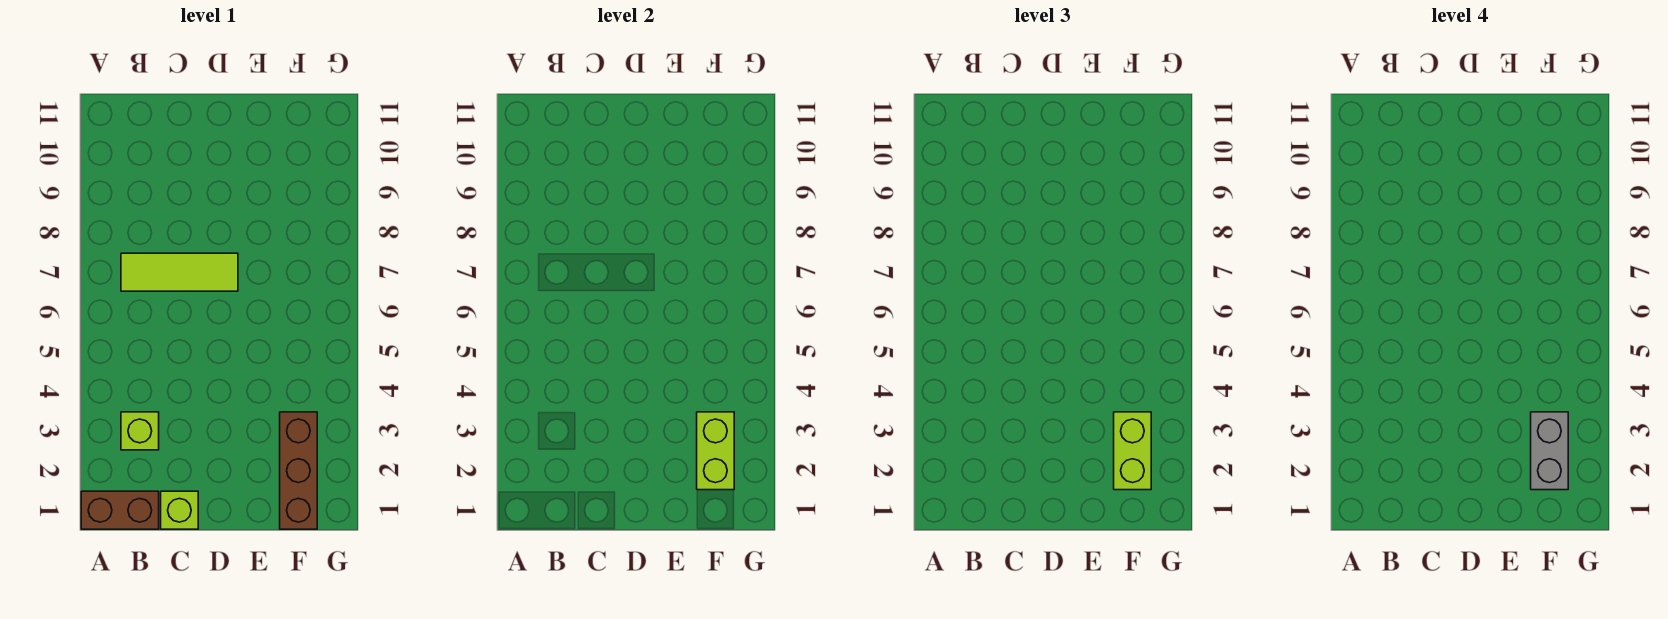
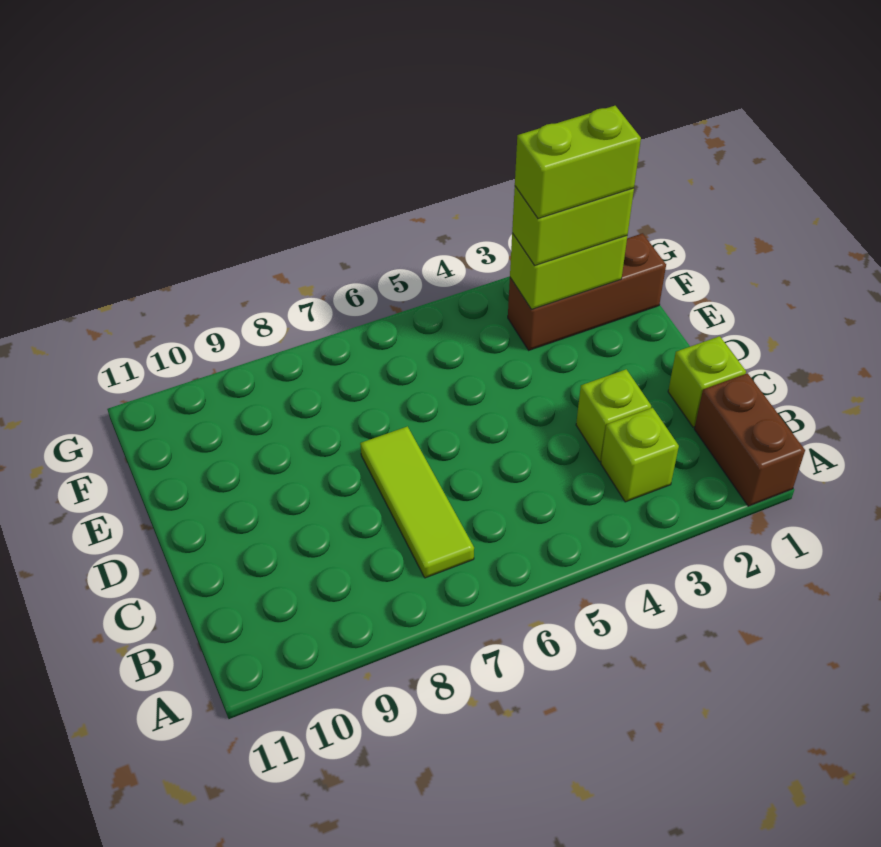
none -> lime 1x1 brick [576,369,651,462]
grey 1x2 brick [1531,412,1568,490] -> lime 1x2 brick [515,106,641,219]

